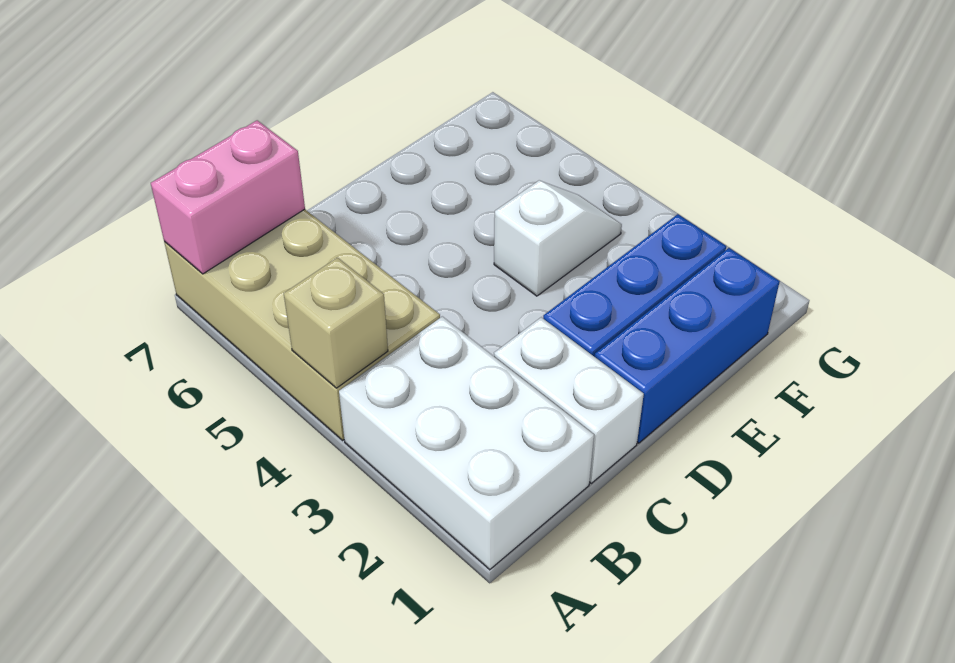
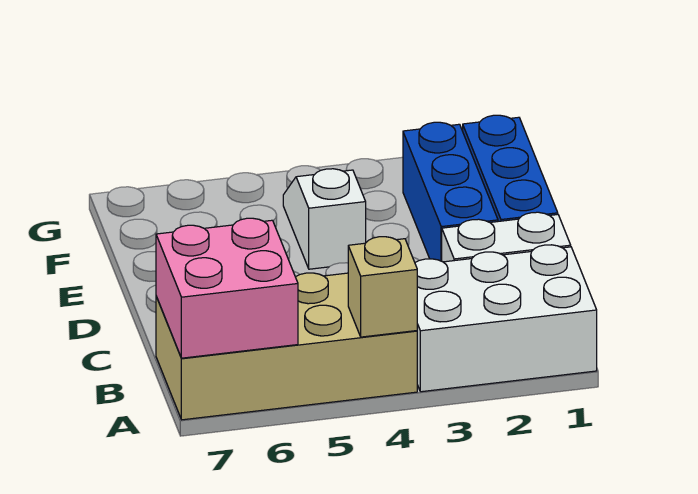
pink 1x2 brick [151,120,305,274] -> pink 2x2 brick [156,218,298,358]

